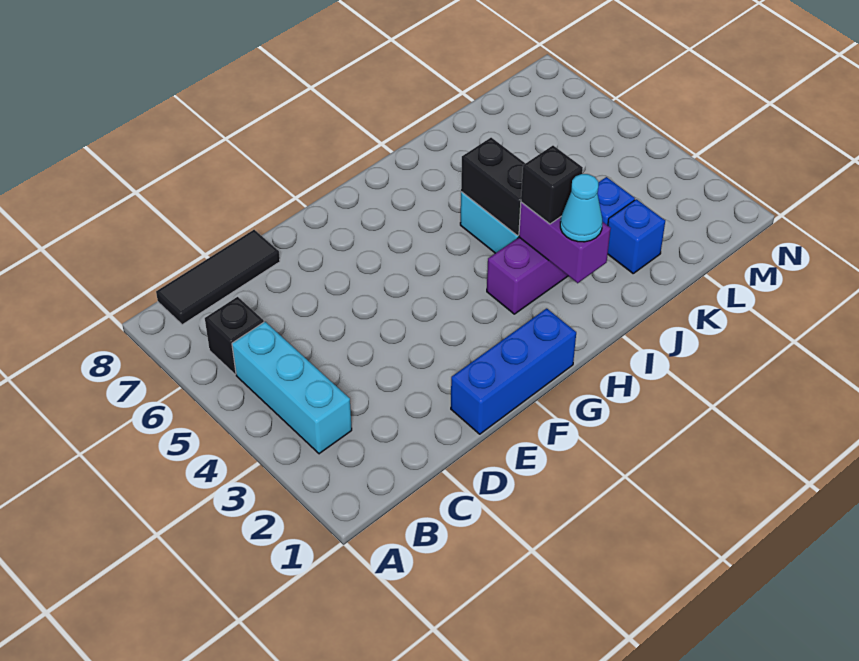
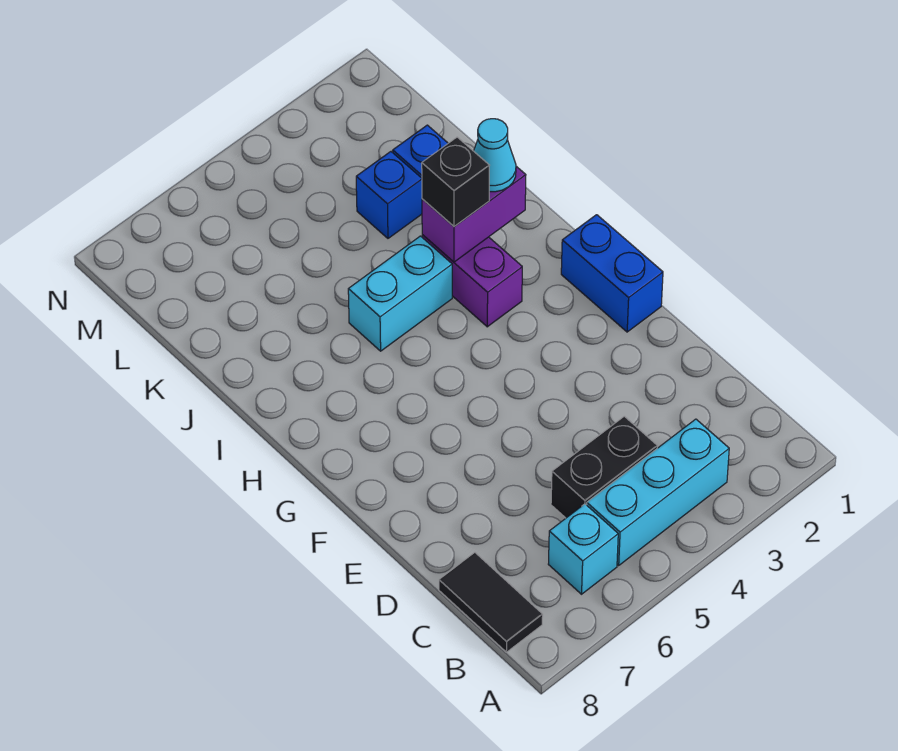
black 1x1 brick [205,297,264,374] -> cyan 1x1 brick [548,504,618,594]
black 1x3 tile [156,230,280,325] -> black 1x2 tile [439,553,543,652]
blue 1x3 brick [451,308,576,434] -> blue 1x2 brick [561,215,663,332]
black 1x2 brick [461,138,525,236] -> black 1x2 brick moved to [551,416,657,518]

